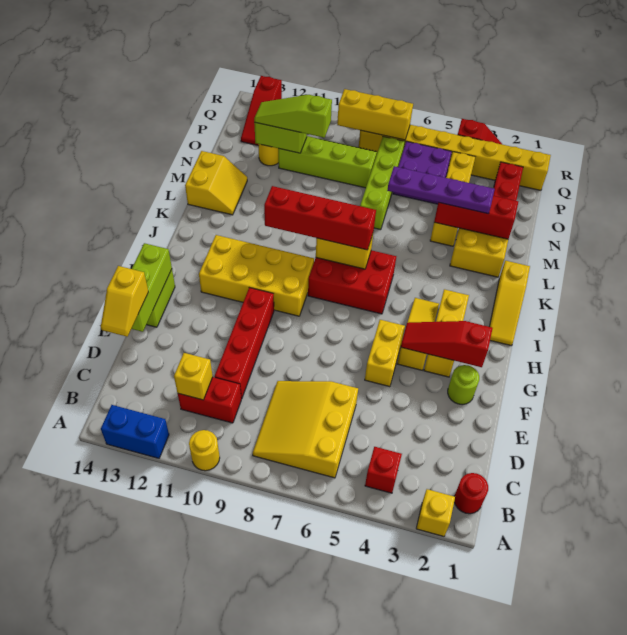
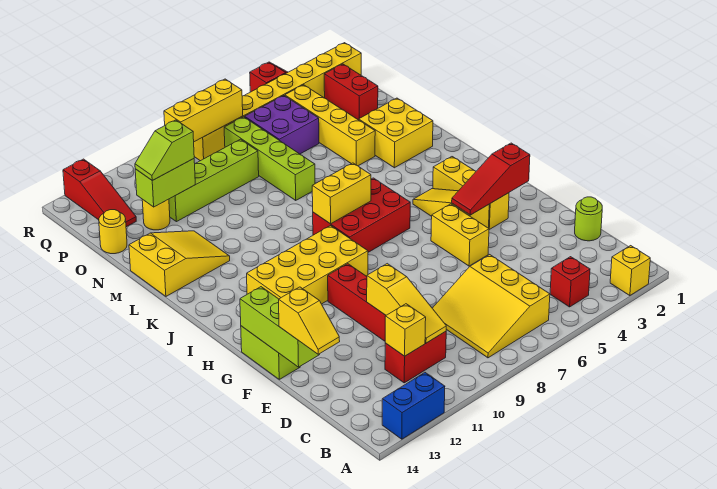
yellow 1x1 round brick [189,430,220,471] -> yellow 1x1 round brick moved to [99,210,127,254]
red 1x1 round brick [454,473,488,514] -> none
lime 1x1 round brick [448,365,479,405] -> lime 1x1 round brick moved to [575,197,602,241]
yellow 1x3 slope [489,261,530,346] -> yellow 1x3 slope moved to [367,264,446,343]
red 1x4 brick [264,186,376,250] -> none
yellow 2x2 slope [185,151,247,215] -> yellow 2x3 slope [129,231,230,296]
red 1x3 brick [434,196,518,239] -> none
purple 1x4 plate [387,166,495,214] -> none
lime 1x3 slope [254,95,332,138] -> lime 1x2 slope [135,120,194,181]

